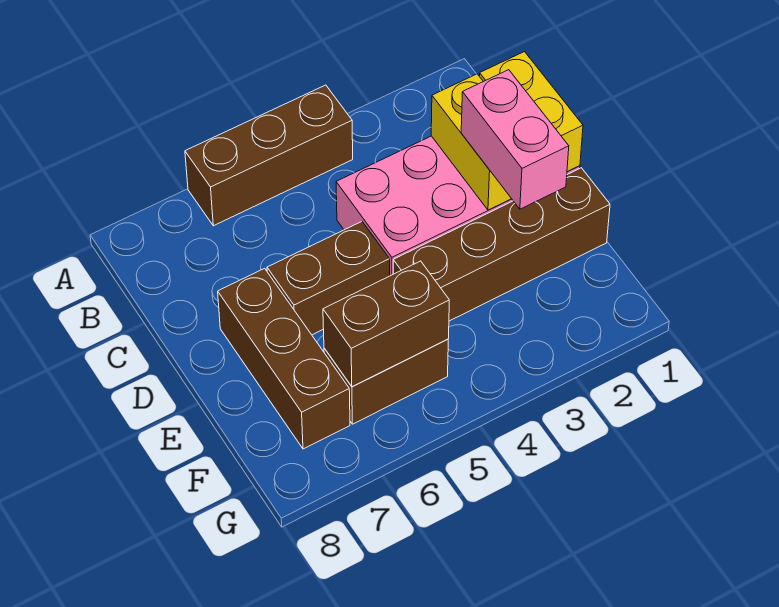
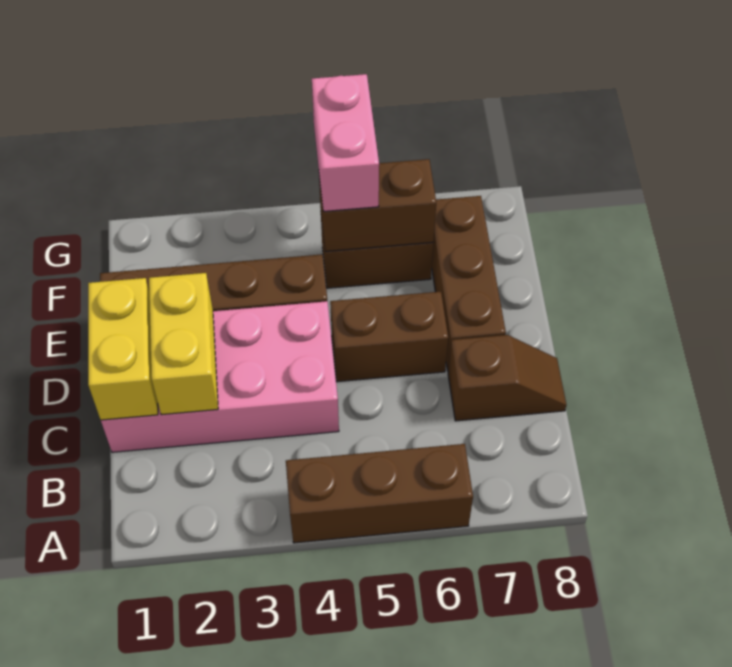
none -> brown 1x2 slope [448,335,566,421]
pink 1x2 brick [461,70,569,209] -> pink 1x2 brick moved to [312,74,379,212]

